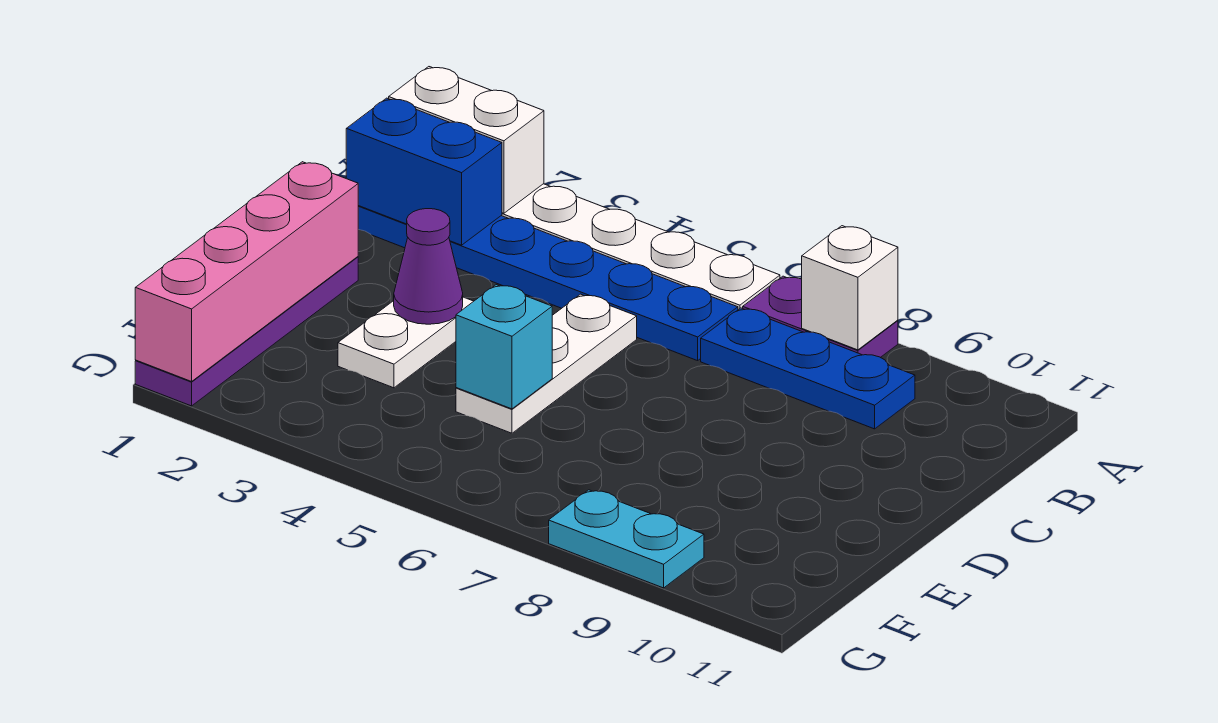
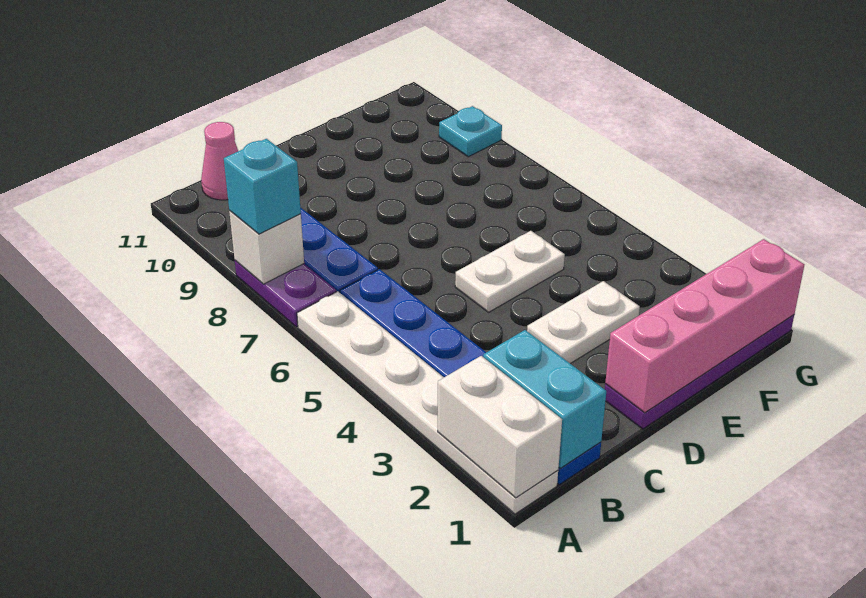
blue 1x2 brick [346,98,502,245] -> cyan 1x2 brick [483,330,606,468]
none -> pink 1x1 cone [201,122,238,200]
white 1x3 plate [456,294,637,433] -> white 1x2 plate [455,231,565,312]
purple 1x1 cone [394,209,463,324] -> none
cyan 1x1 brick [456,285,552,409] -> cyan 1x1 brick moved to [224,139,301,234]
cyan 1x2 plate [549,490,704,588] -> cyan 1x1 plate [439,106,502,157]

